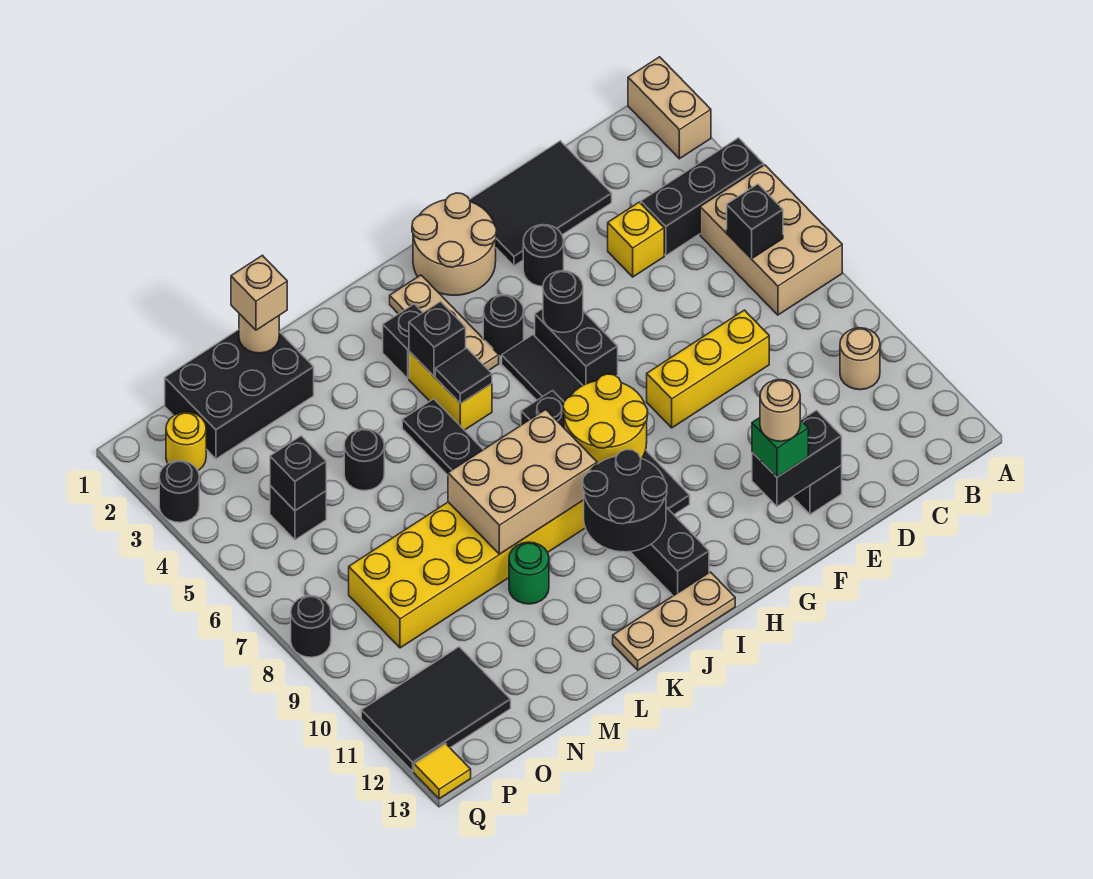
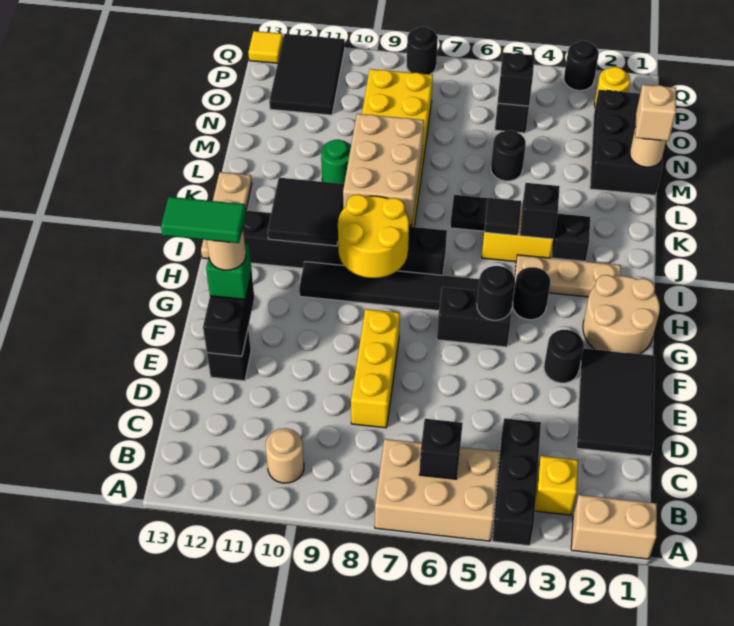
yellow 1x1 brick [608,202,664,277] -> yellow 1x1 brick moved to [535,456,578,515]
none -> green 1x2 tile [161,197,246,243]
black 2x2 round brick [583,450,667,552] -> black 2x2 tile [268,178,344,246]

